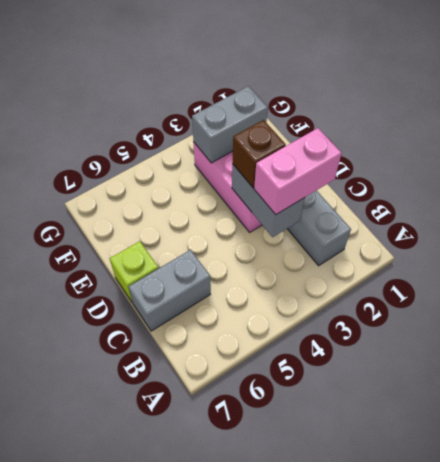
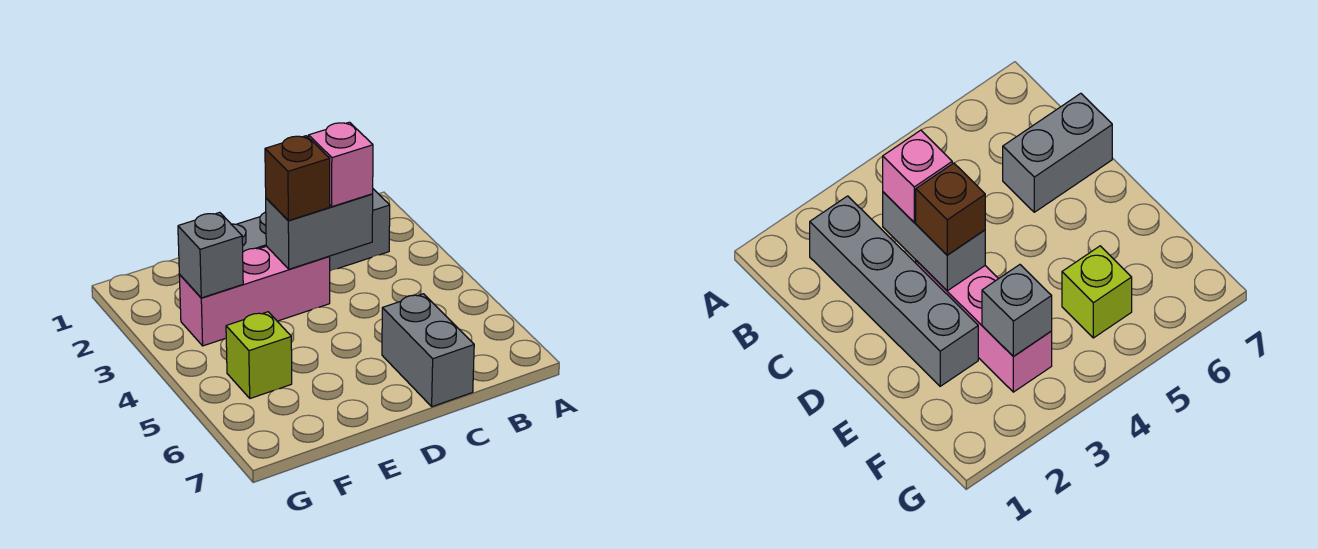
pink 1x2 brick [254,128,342,215] -> pink 1x1 brick [309,122,373,207]
lime 1x1 brick [110,241,158,303] -> lime 1x1 brick moved to [226,312,292,398]
grey 1x2 brick [192,86,268,163] -> grey 1x1 brick [178,212,243,298]

